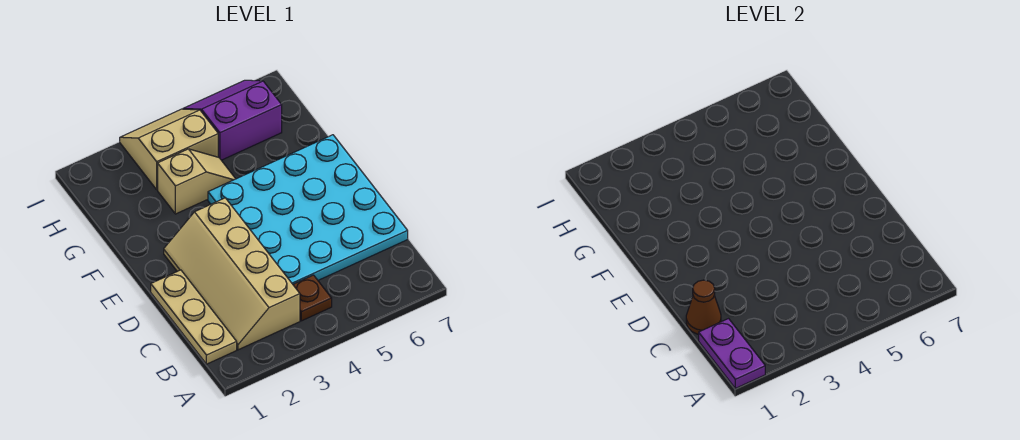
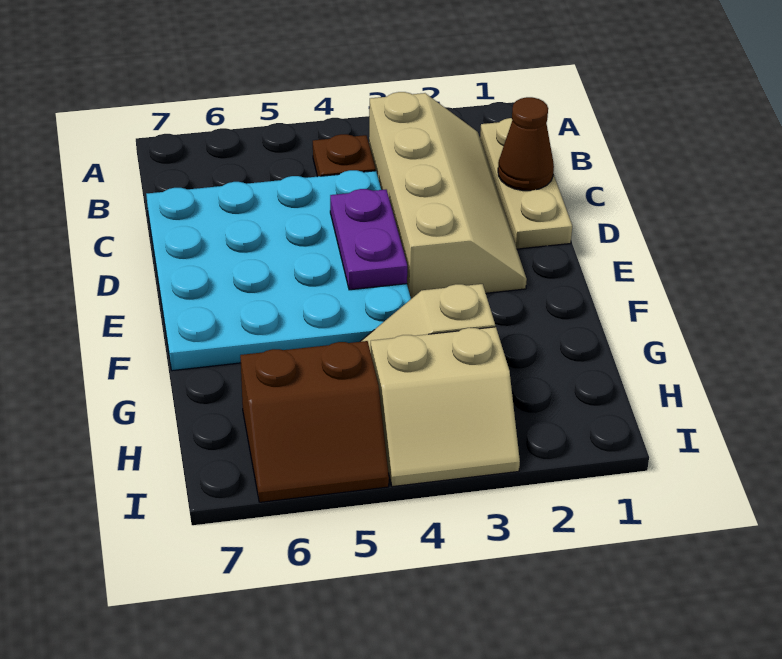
purple 1x2 plate [699,319,765,388] -> purple 1x2 plate moved to [330,189,407,290]
purple 2x2 slope [183,80,282,160] -> brown 2x2 slope [240,341,389,502]

